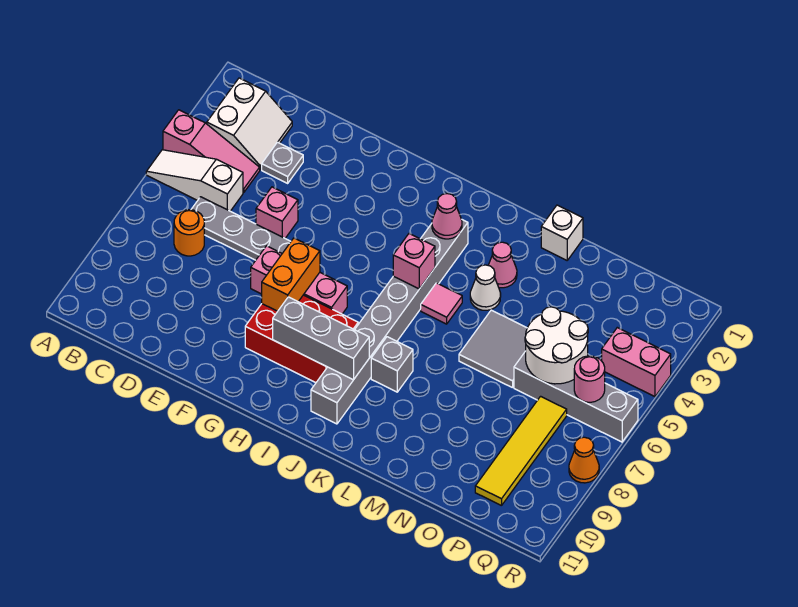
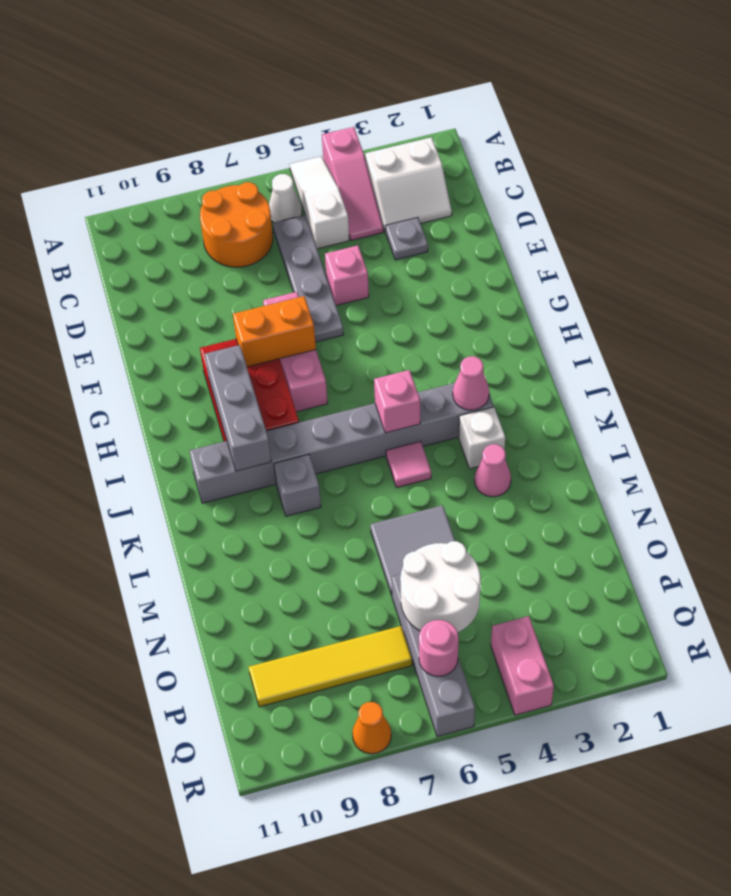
orange 1x1 round brick [174,210,204,256] -> orange 2x2 round brick [200,182,273,267]
white 1x1 cone [470,265,501,310] -> white 1x1 cone moved to [269,174,302,222]
white 1x1 brick [541,205,583,260] -> white 1x1 brick moved to [459,407,505,469]

